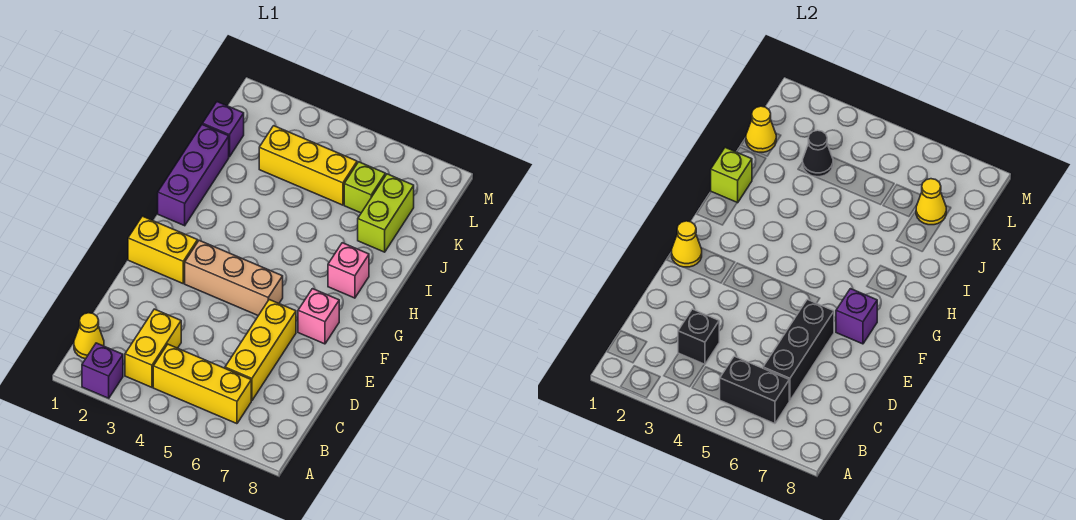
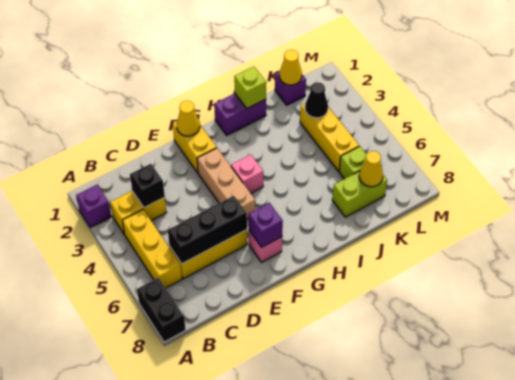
yellow 1x1 cone [74,313,104,359] -> none
black 1x2 brick [720,356,789,424] -> black 1x2 brick moved to [137,278,186,342]
purple 1x3 brick [158,124,229,226] -> purple 1x2 brick [214,93,266,135]
pink 1x1 brick [328,243,369,298] -> pink 1x1 brick moved to [231,155,263,193]

